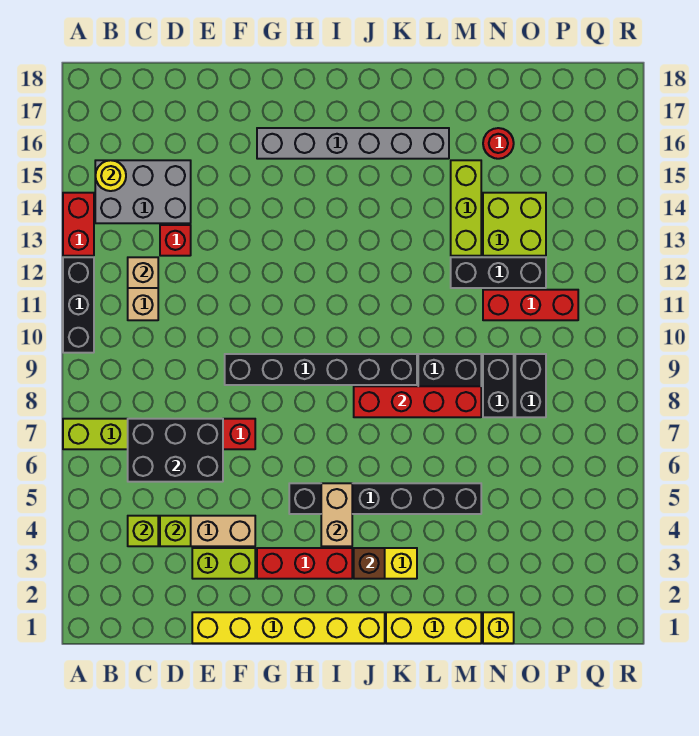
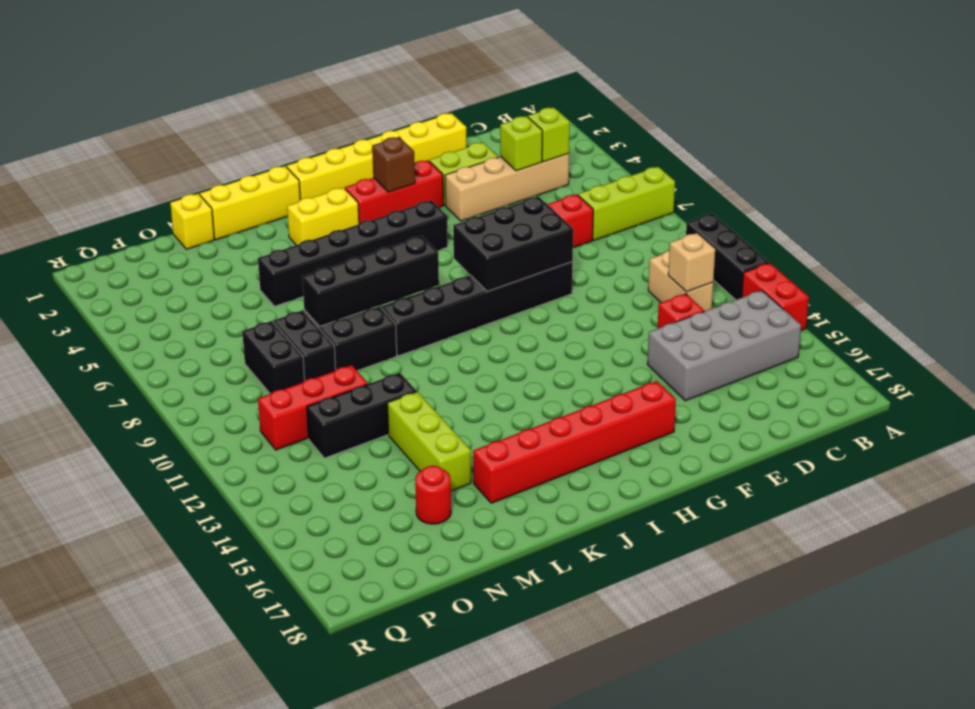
grey 2x3 brick [95,160,191,223] -> grey 2x4 brick [647,290,801,401]
yellow 1x1 round brick [95,160,126,191] -> none
black 2x3 brick [128,419,223,482] -> black 2x3 brick moved to [453,197,573,291]
grey 1x6 brick [257,128,449,159] -> red 1x6 brick [473,381,676,503]
tan 1x2 brick [321,483,352,546] -> none
brown 1x1 brick [354,548,385,579] -> brown 1x1 brick moved to [372,137,415,192]
red 1x4 brick [354,386,481,417] -> black 1x4 brick [302,236,439,326]
lime 2x2 brick [483,193,546,256] -> none

